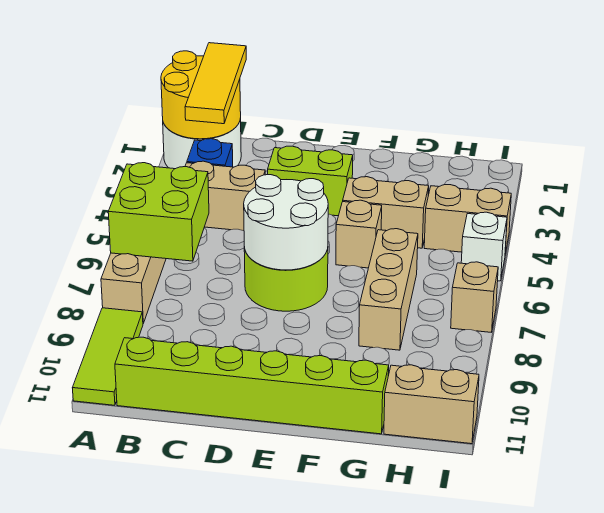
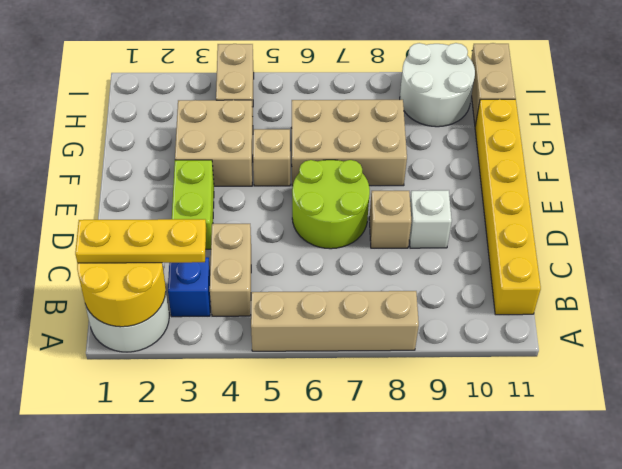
lime 2x2 brick [108,163,209,261] -> none
lime 1x3 tile [73,308,143,405] -> none
yellow 1x3 tile [185,43,246,124] -> yellow 1x3 plate [75,219,206,263]
lime 1x6 brick [115,337,389,434] -> yellow 1x6 brick [475,99,541,315]
white 2x2 round brick [244,175,328,270] -> white 2x2 round brick moved to [400,43,475,127]
tan 1x2 brick [343,177,429,248] -> tan 2x2 brick [175,100,253,186]
tan 1x3 brick [359,229,418,350] -> tan 2x3 brick [292,100,407,186]
white 1x1 brick [461,212,507,281] -> white 1x1 brick moved to [409,190,452,248]
tan 1x1 brick [451,262,498,332] -> tan 1x1 brick moved to [369,191,411,248]

